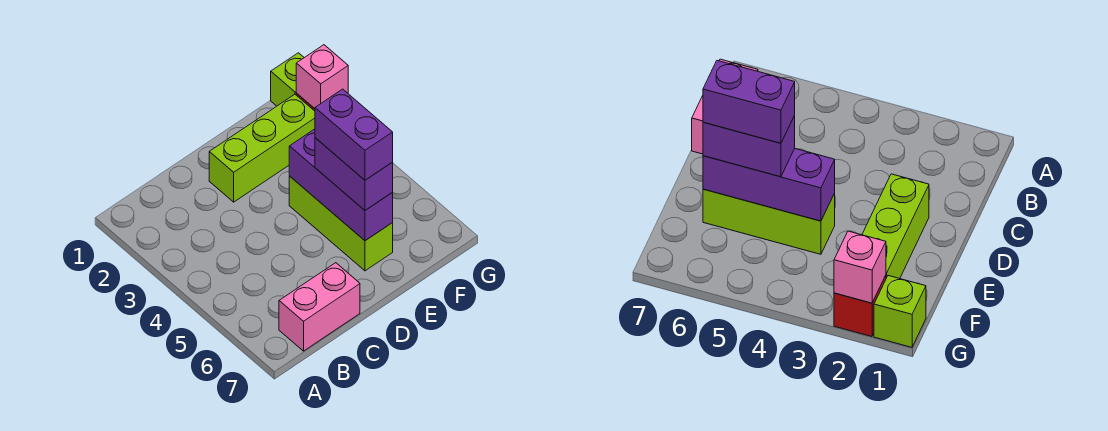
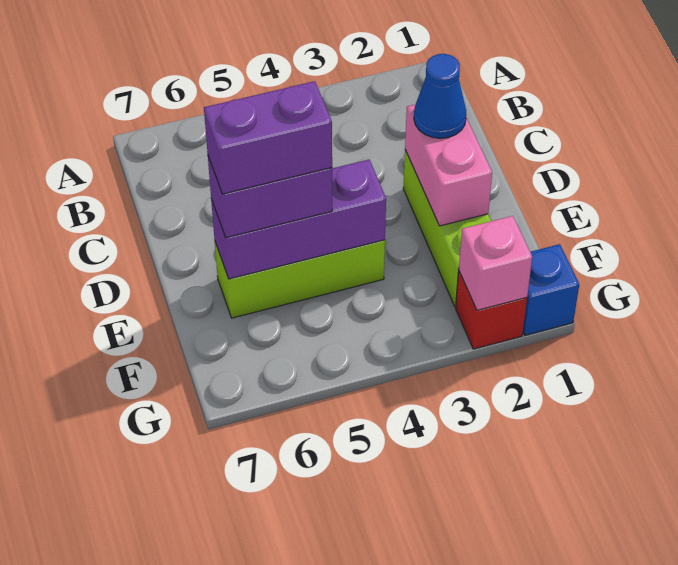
pink 1x2 brick [279,263,360,351] -> pink 1x2 brick moved to [405,105,492,226]
none -> blue 1x1 cone [414,54,466,138]
lime 1x1 brick [271,53,304,106] -> blue 1x1 brick [523,244,579,335]

